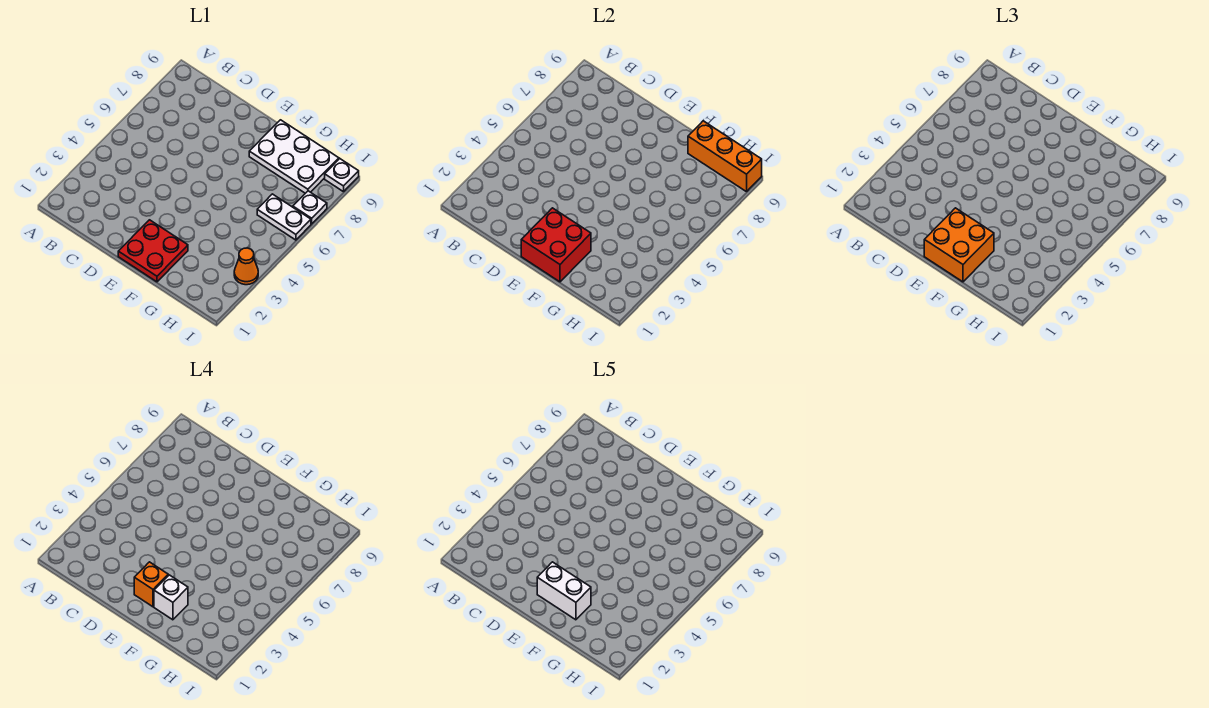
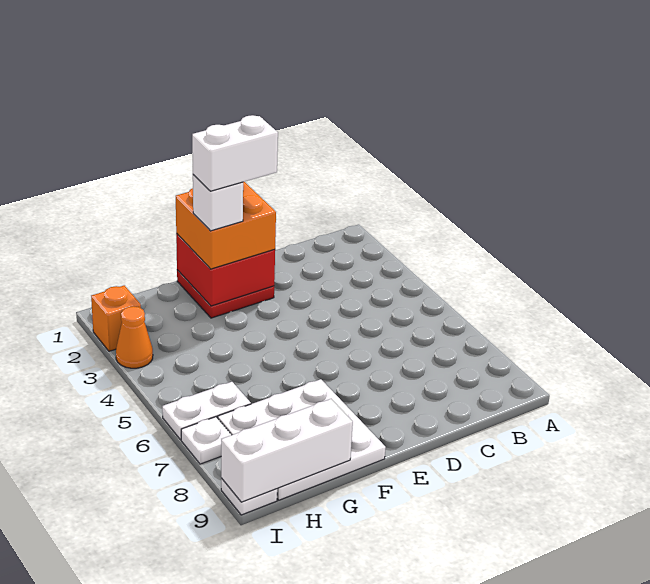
orange 1x1 brick [134,562,168,607] -> orange 1x1 brick moved to [91,285,141,351]
white 2x3 plate [249,120,339,193] -> white 3x3 plate [218,379,386,500]
orange 1x3 brick [688,121,762,192] -> white 1x3 brick [221,399,353,502]

